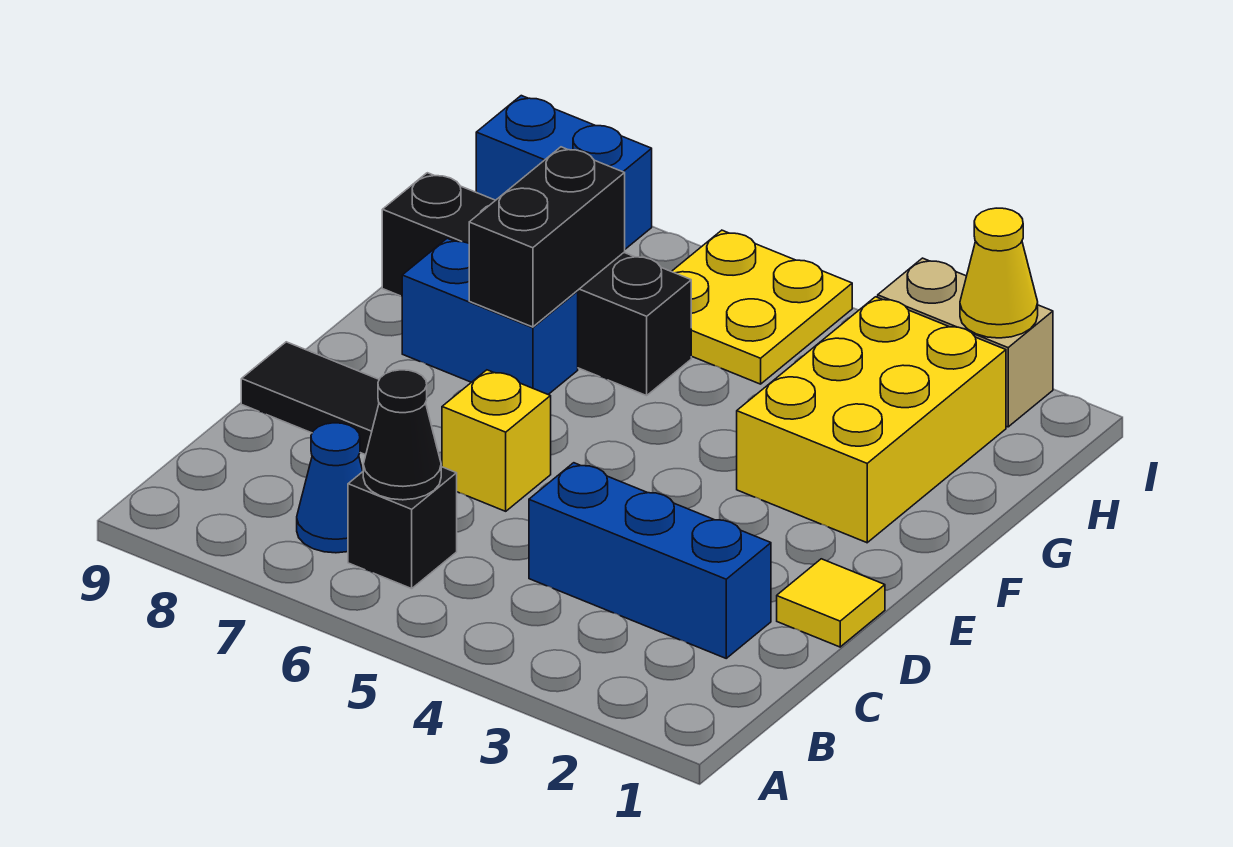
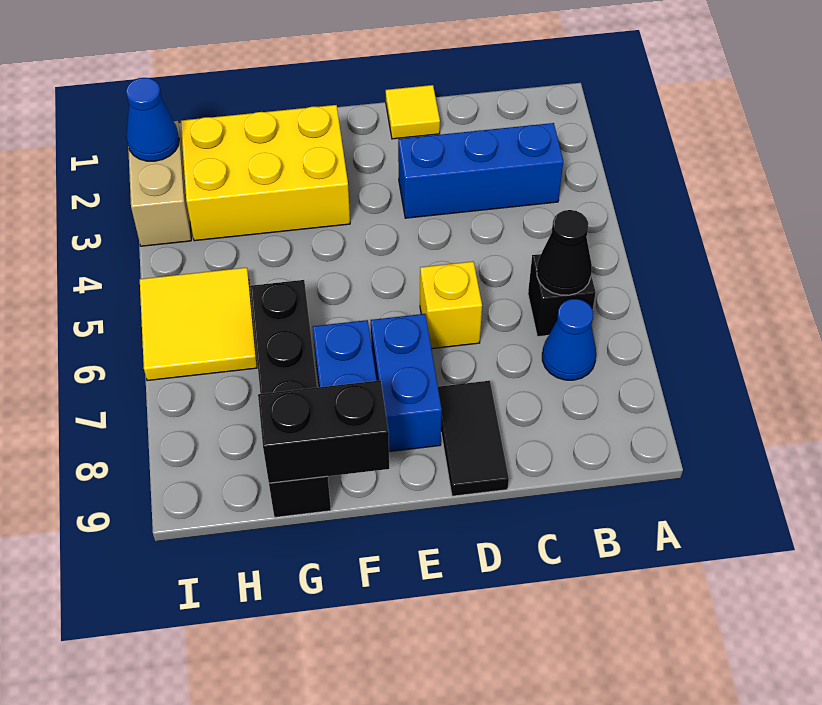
blue 1x3 brick [529,463,771,658] -> blue 1x3 brick turned to [398,123,563,218]
black 1x2 brick [469,147,625,327] -> black 1x2 brick moved to [258,380,389,483]
yellow 2x2 plate [671,230,852,384] -> yellow 2x2 tile [140,268,257,381]
yellow 1x1 cone [960,208,1038,338] -> blue 1x1 cone [126,78,179,161]
blue 1x2 brick [476,96,652,249] -> blue 1x2 brick moved to [371,314,442,452]

